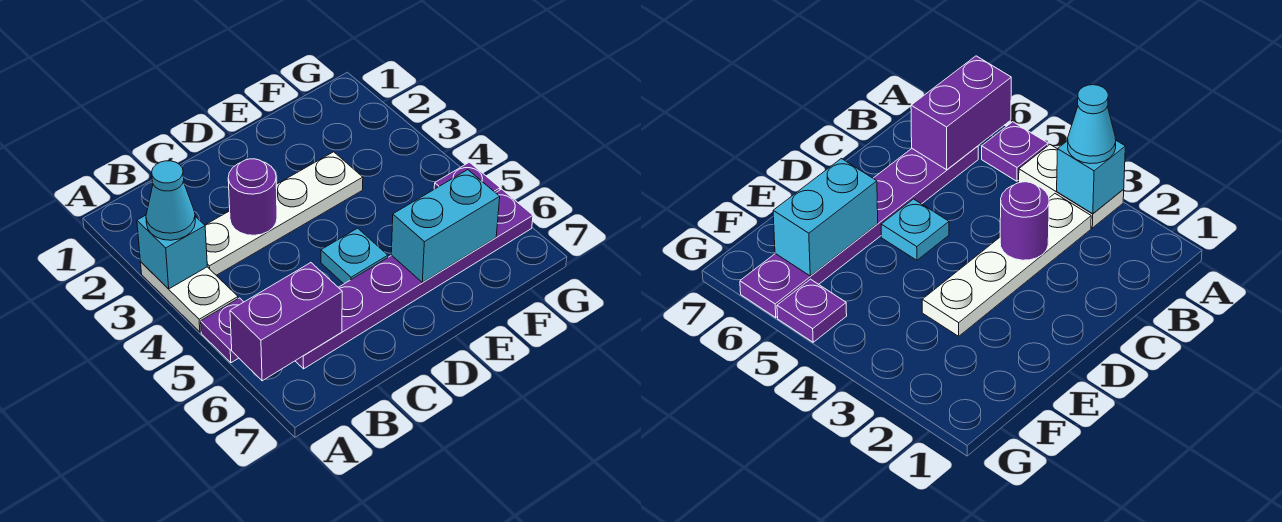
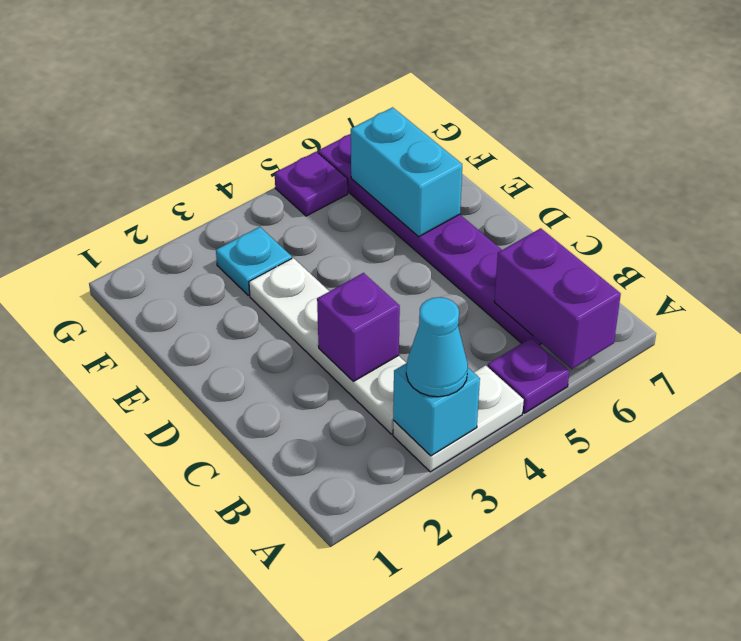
purple 1x1 round brick [228,159,277,235] -> purple 1x1 brick [317,273,400,381]
cyan 1x1 plate [321,228,388,284] -> cyan 1x1 plate moved to [216,227,292,295]

